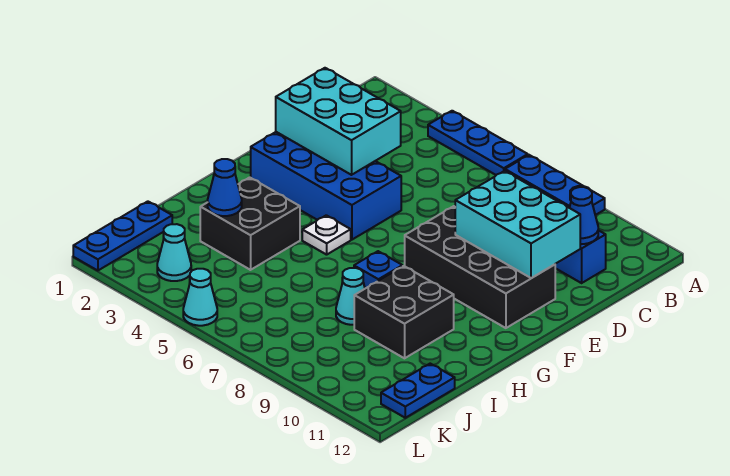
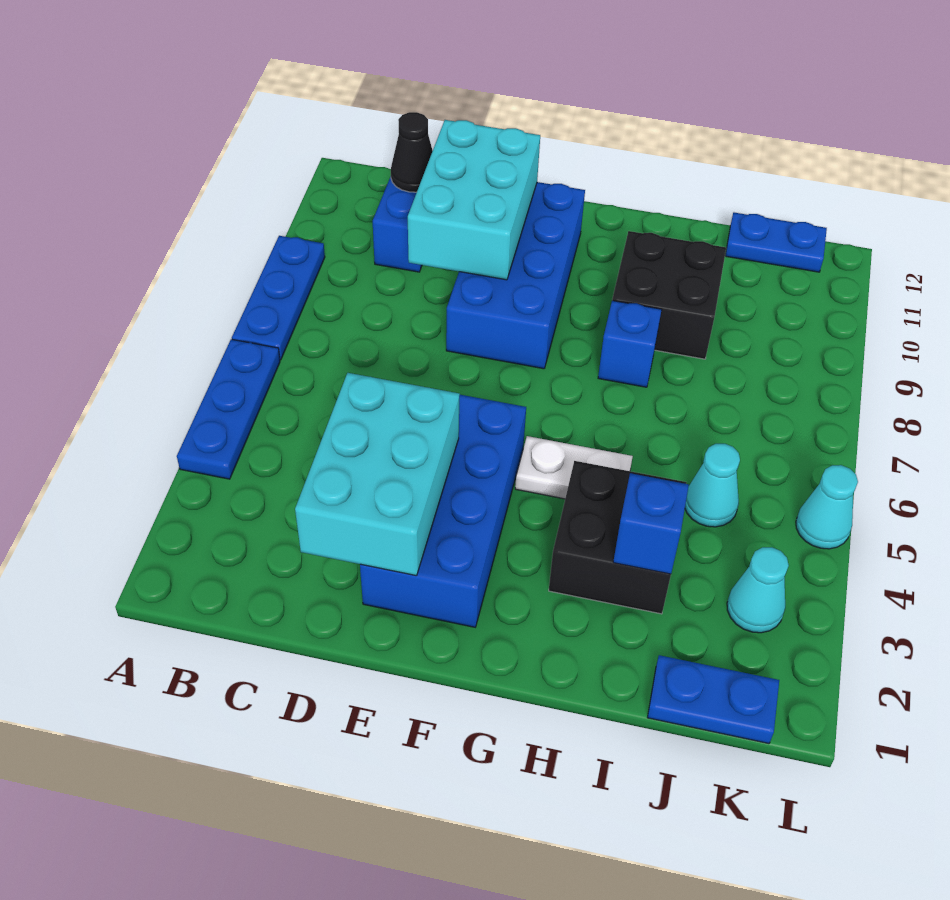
blue 1x1 cone [569,187,598,244] -> black 1x1 cone [391,112,433,192]
black 2x4 brick [405,206,555,328] -> blue 2x4 brick [446,182,585,369]
white 1x1 plate [302,215,351,255] -> white 1x2 plate [515,436,633,499]
blue 1x1 cone [208,159,242,216] -> blue 1x1 brick [613,473,689,574]
cyan 1x1 cone [336,268,365,325] -> cyan 1x1 cone moved to [685,444,740,527]
blue 1x3 plate [73,201,172,271] -> blue 1x2 plate [647,655,779,744]

